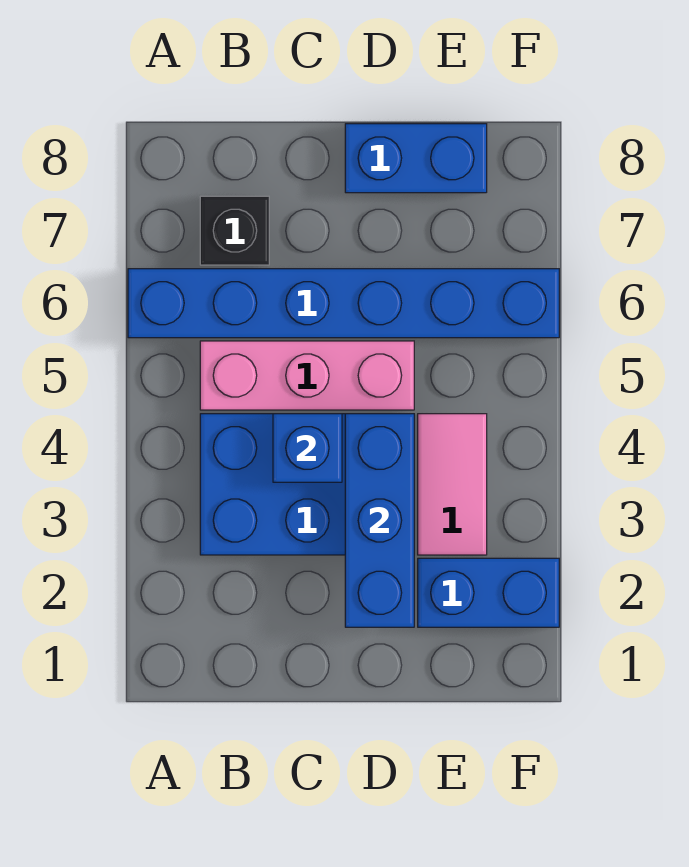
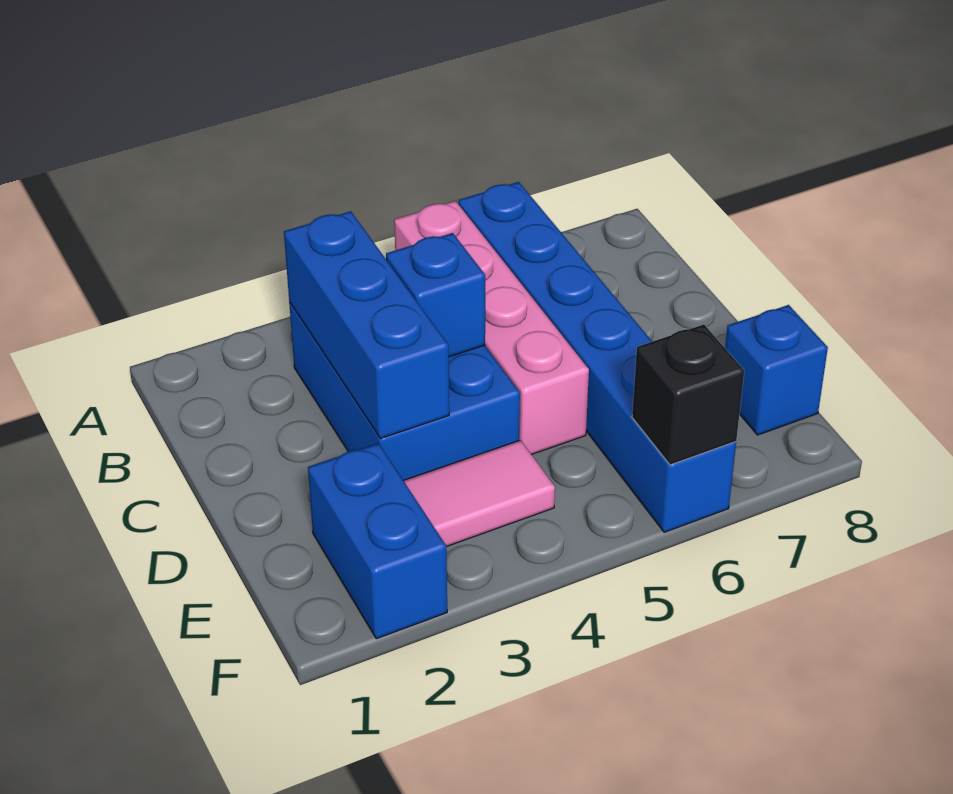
pink 1x3 brick [200,341,414,410] -> pink 1x4 brick [394,201,589,454]
black 1x1 brick [200,196,269,265] -> black 1x1 brick moved to [632,324,744,465]
blue 1x3 brick [345,414,414,627] -> blue 1x3 brick turned to [284,211,449,439]
blue 1x2 brick [345,124,487,193] -> blue 1x1 brick [725,305,828,435]

